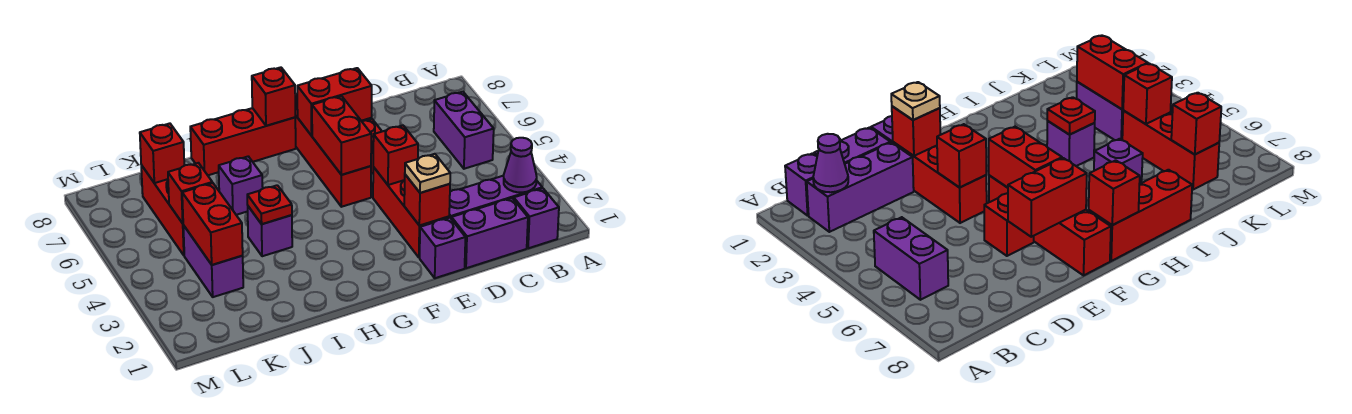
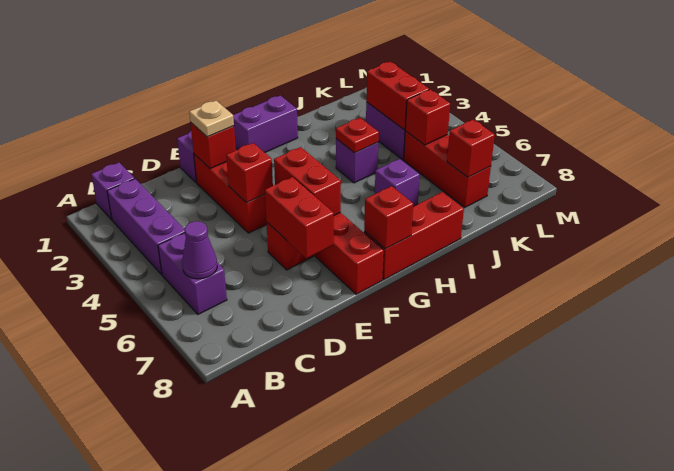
purple 1x3 brick [449,176,542,219] -> purple 1x3 brick turned to [107,179,185,275]
purple 1x1 cone [504,138,537,192] -> purple 1x1 cone moved to [182,221,217,279]
purple 1x2 brick [452,198,528,268] -> purple 1x2 brick moved to [233,95,298,152]
red 1x2 brick [297,68,372,136] -> red 1x2 brick turned to [265,177,334,258]

